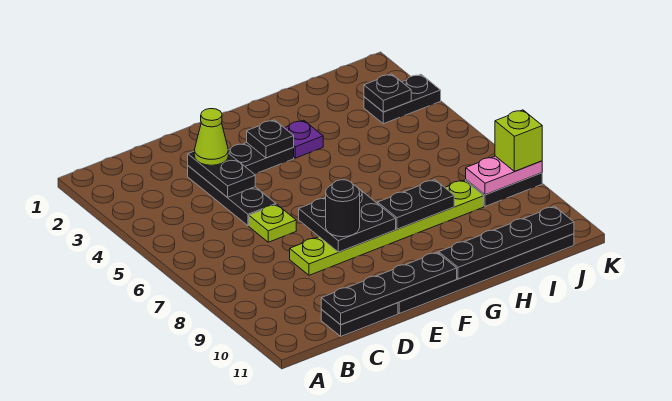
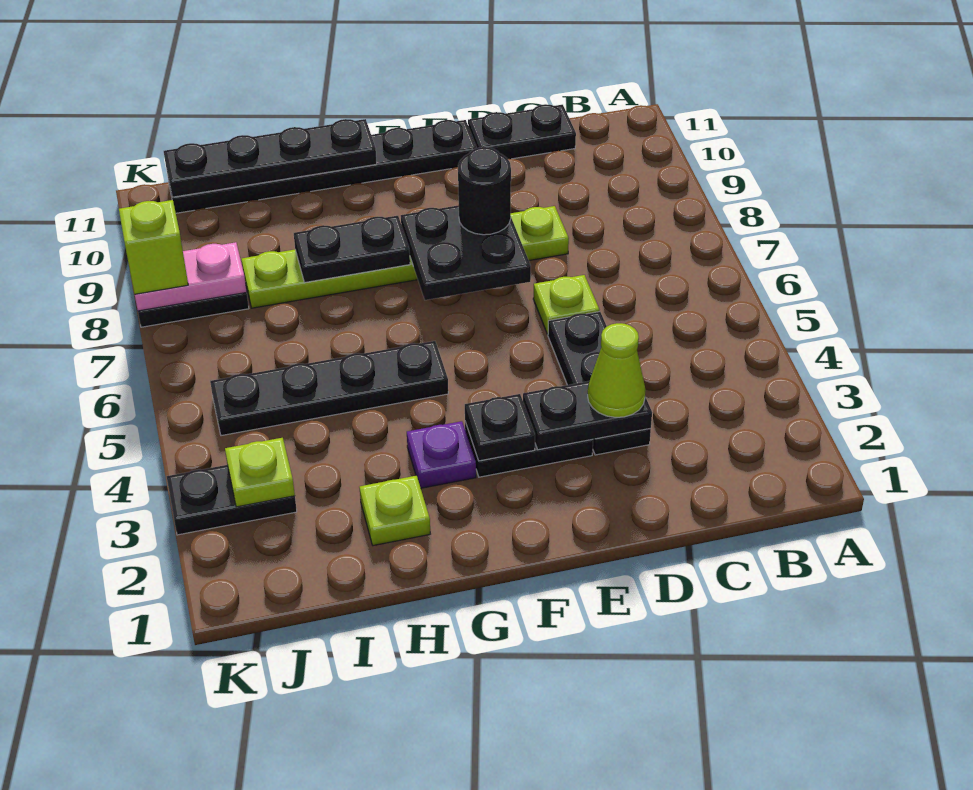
black 1x4 plate [321,252,457,325] -> black 1x4 plate moved to [210,341,448,436]
black 1x2 plate [188,151,255,197] -> black 1x2 plate turned to [523,381,652,450]
none -> lime 1x1 plate [359,476,430,546]
black 1x1 plate [364,74,411,112] -> lime 1x1 plate [225,438,295,507]

